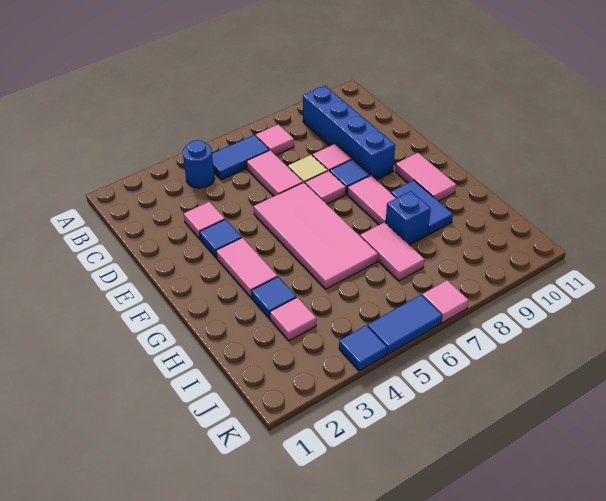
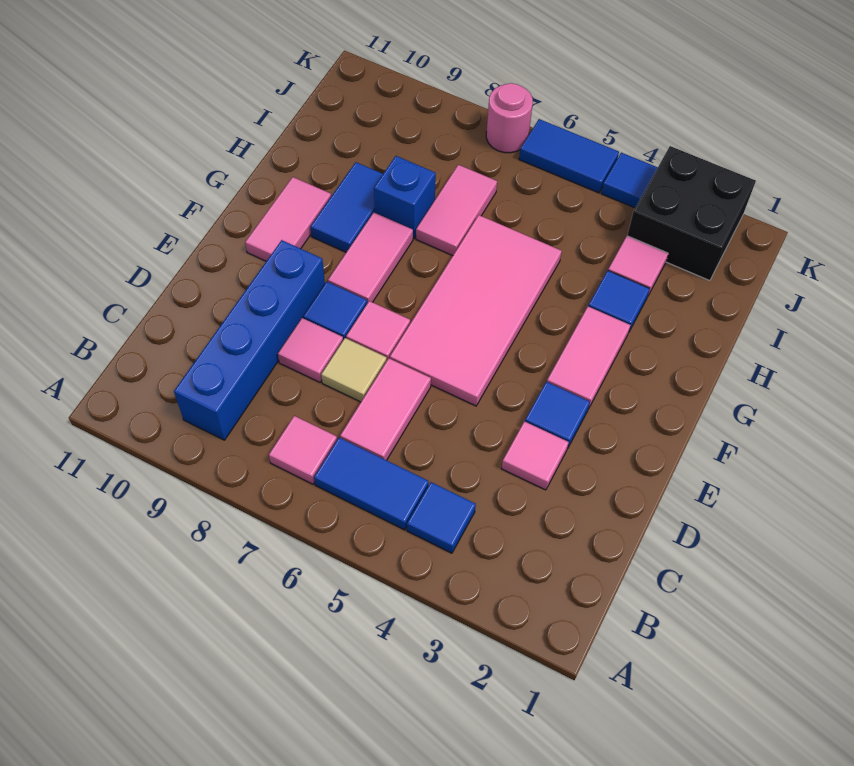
blue 1x1 round brick [183,140,214,188] -> blue 1x1 tile [407,482,476,553]
none -> black 2x2 brick [627,146,756,281]
pink 1x1 tile [422,280,469,323] -> pink 1x1 round brick [486,83,533,153]

